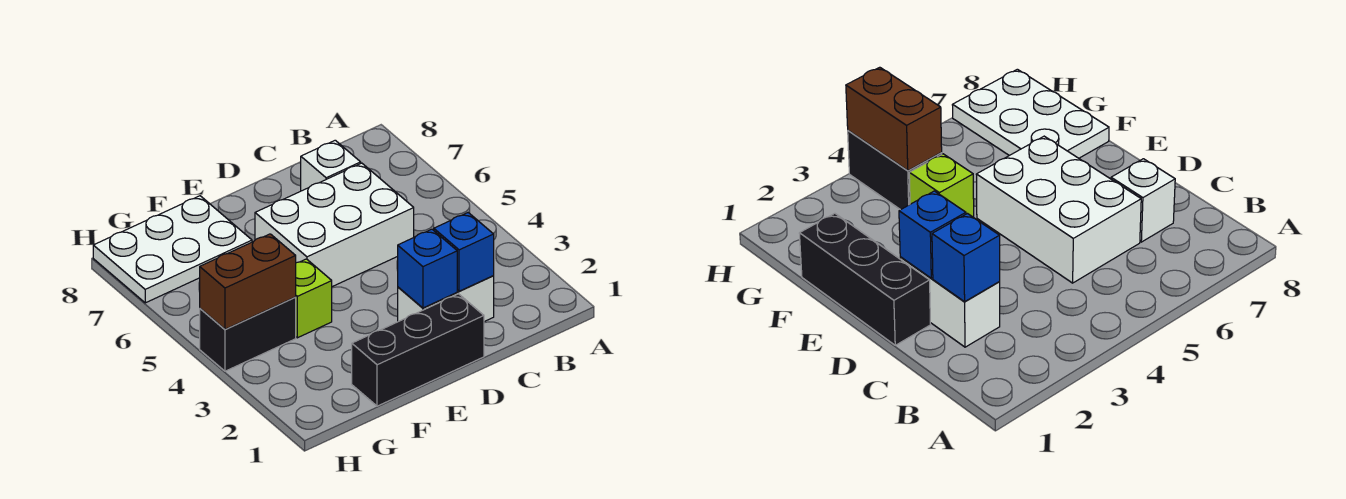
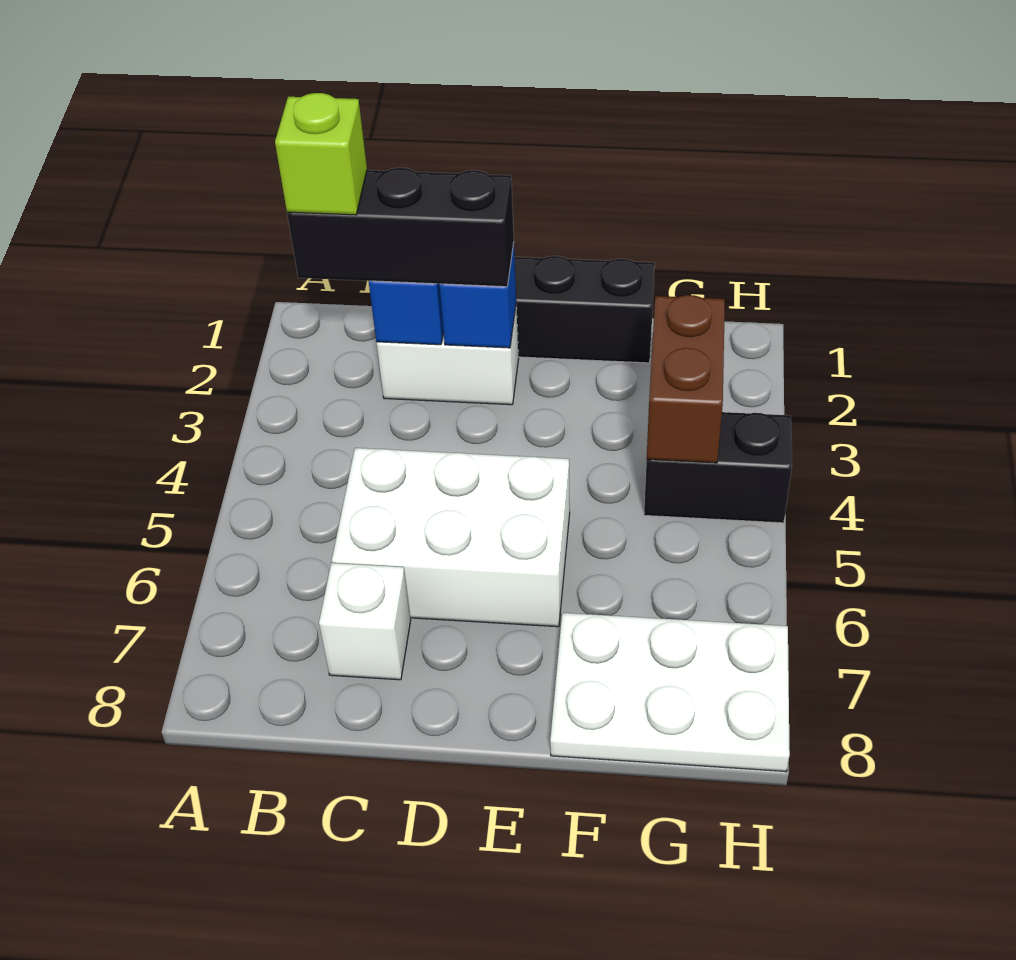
none -> black 1x3 brick [287,168,514,287]
lime 1x1 brick [295,259,332,338] -> lime 1x1 brick moved to [275,93,367,215]
brown 1x2 brick [200,234,296,330] -> brown 1x2 brick turned to [647,295,725,463]

